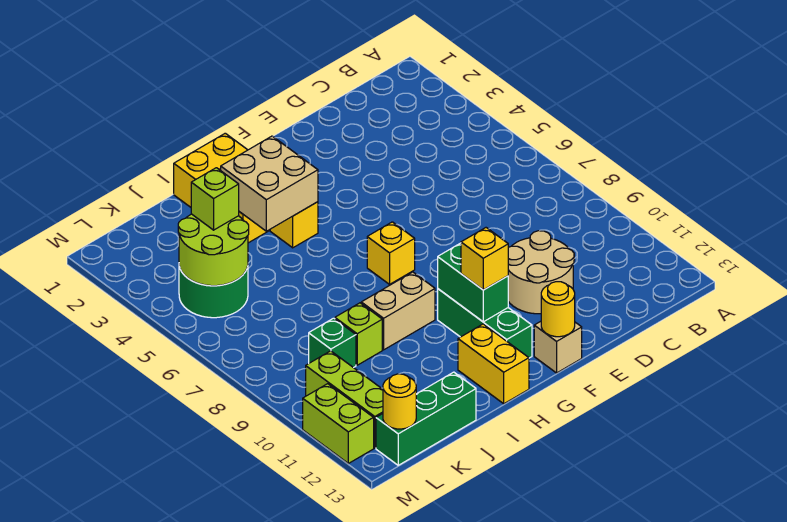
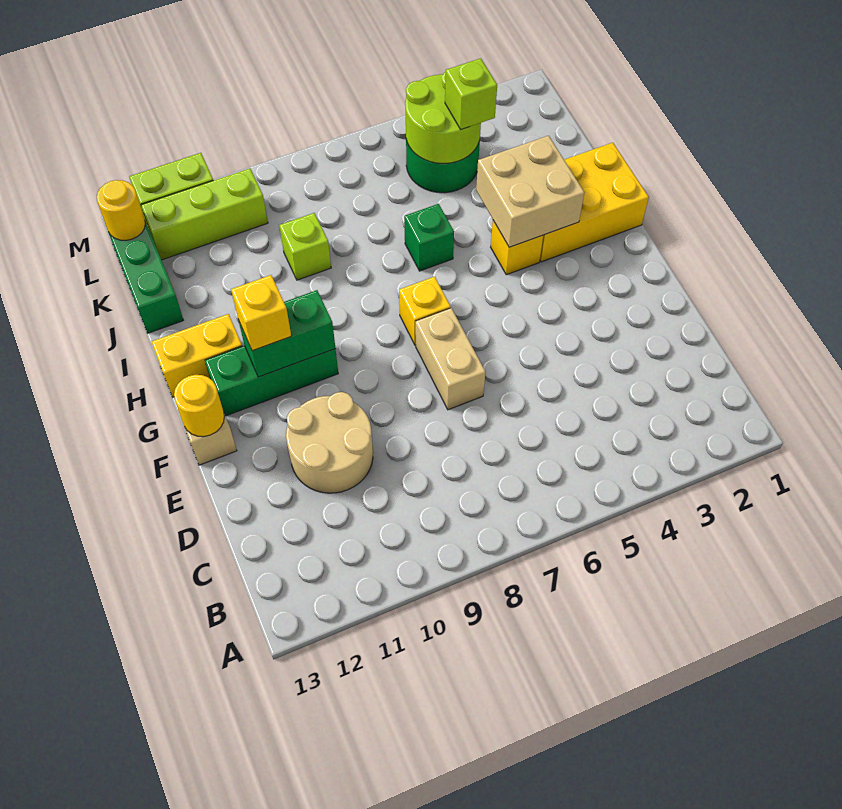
tan 1x2 brick [361,272,435,350] -> tan 1x2 brick moved to [415,308,486,410]
green 1x1 brick [309,318,356,368] -> green 1x1 brick moved to [404,204,454,271]

